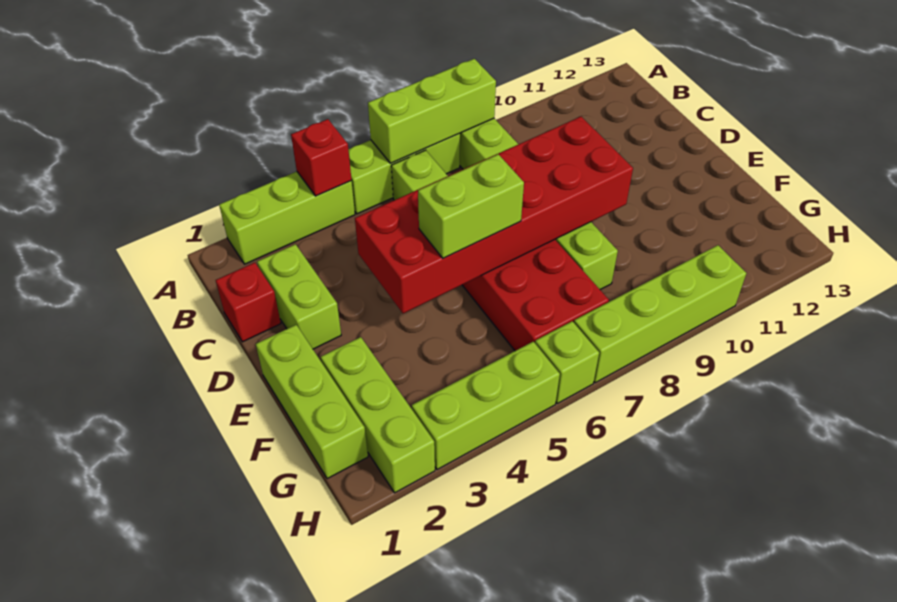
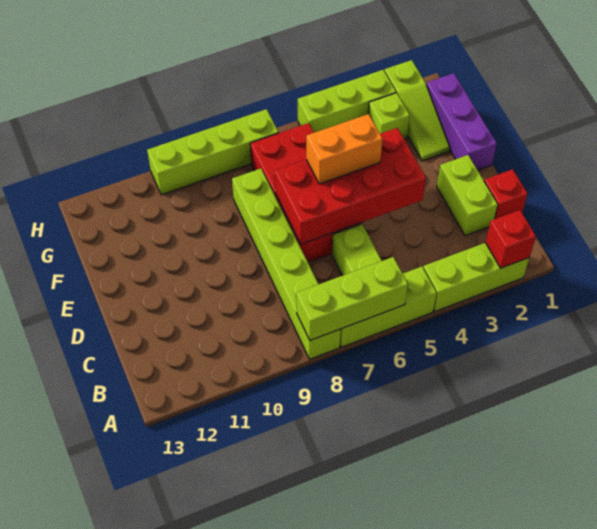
red 1x1 brick [291,119,351,196] -> red 1x1 brick moved to [485,210,536,268]
red 2x6 brick [355,117,633,314] -> red 2x4 brick [275,128,426,244]
lime 1x3 brick [256,325,368,479] -> purple 1x3 brick [426,73,497,170]
lime 1x2 brick [418,154,524,258] -> orange 1x2 brick [306,114,383,184]
lime 1x3 brick [321,337,435,493] -> lime 1x3 slope [385,60,450,161]
lime 1x1 brick [535,321,599,403] -> lime 1x1 brick moved to [368,93,410,139]

